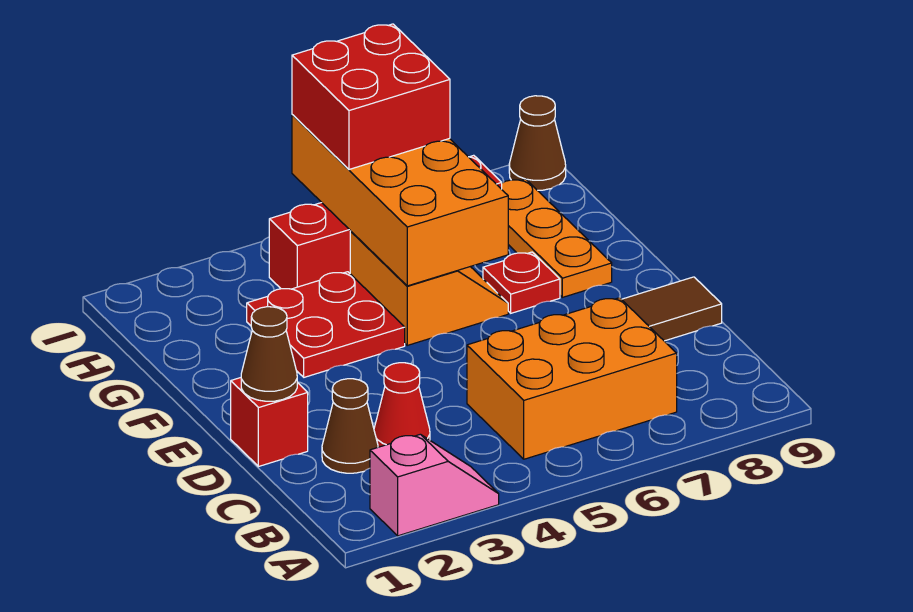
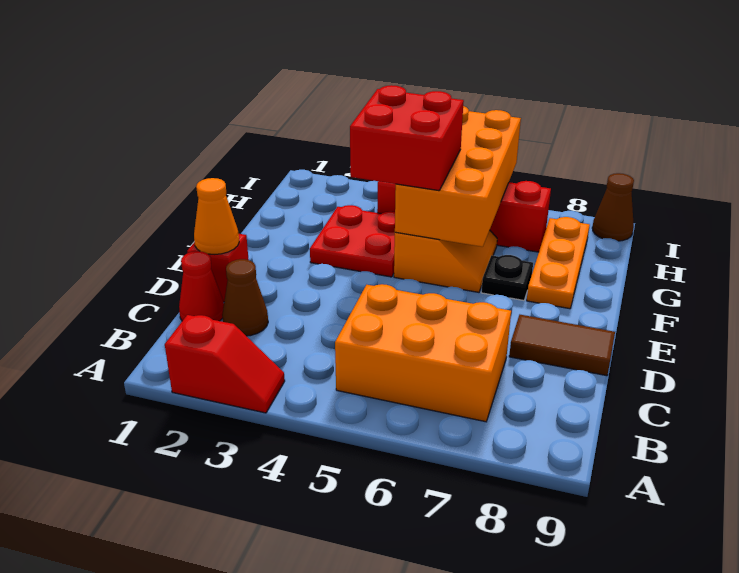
pink 1x2 slope [370,434,499,536] -> red 1x2 slope [165,315,285,413]
red 1x1 cone [374,363,430,447] -> red 1x1 cone moved to [179,251,224,321]
brown 1x1 cone [241,307,297,401] -> orange 1x1 cone [194,178,239,254]
red 1x1 plate [483,252,560,313] -> black 1x1 plate [481,255,533,300]
red 2x2 brick [292,24,450,169] -> red 2x2 brick moved to [350,85,464,191]

